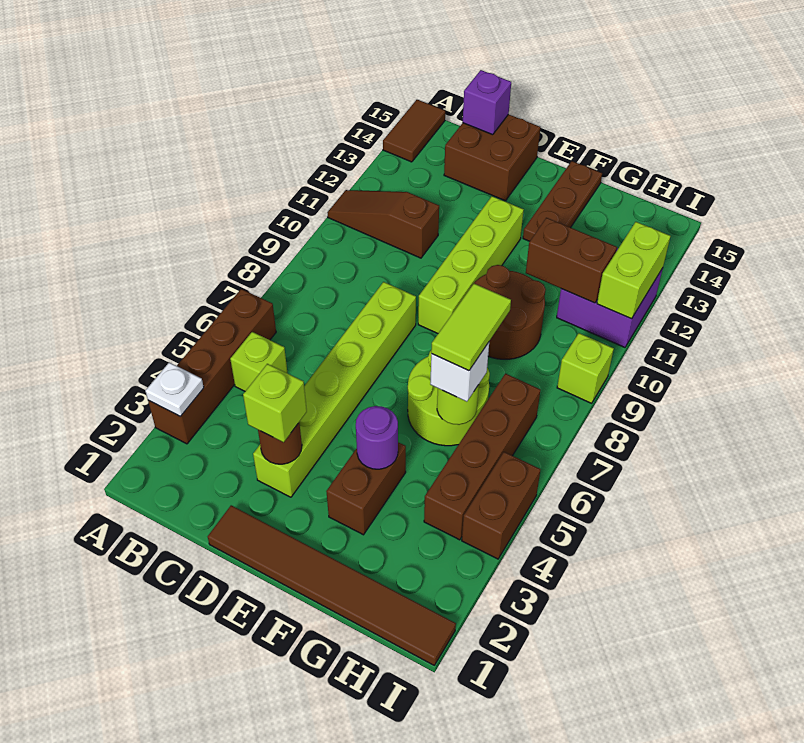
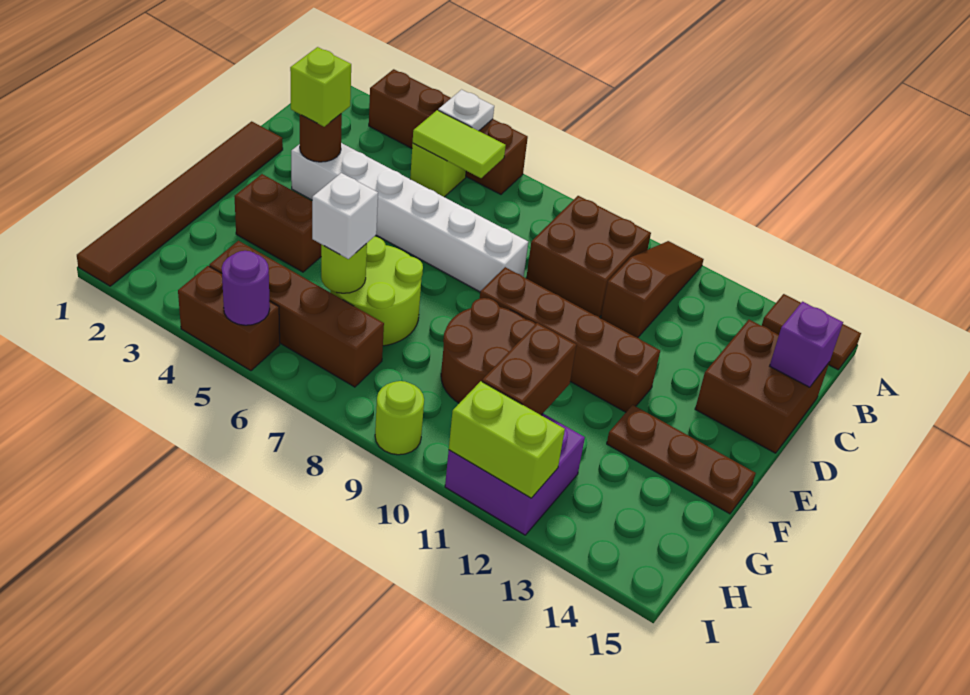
white 1x1 plate [145,363,204,417] -> white 1x1 plate moved to [438,90,494,131]
none -> brown 2x2 brick [526,196,651,317]
lime 1x6 brick [253,282,416,497] -> white 1x6 brick [291,143,528,292]
lime 1x4 brick [418,196,524,333] -> brown 1x4 brick [480,267,660,412]
purple 1x1 round brick [356,406,398,469] -> purple 1x1 round brick moved to [222,251,270,325]
lime 1x2 tile [431,284,511,371] -> lime 1x2 tile moved to [413,110,506,178]
lime 1x1 brick [557,333,614,403] -> lime 1x1 round brick [375,381,424,455]

